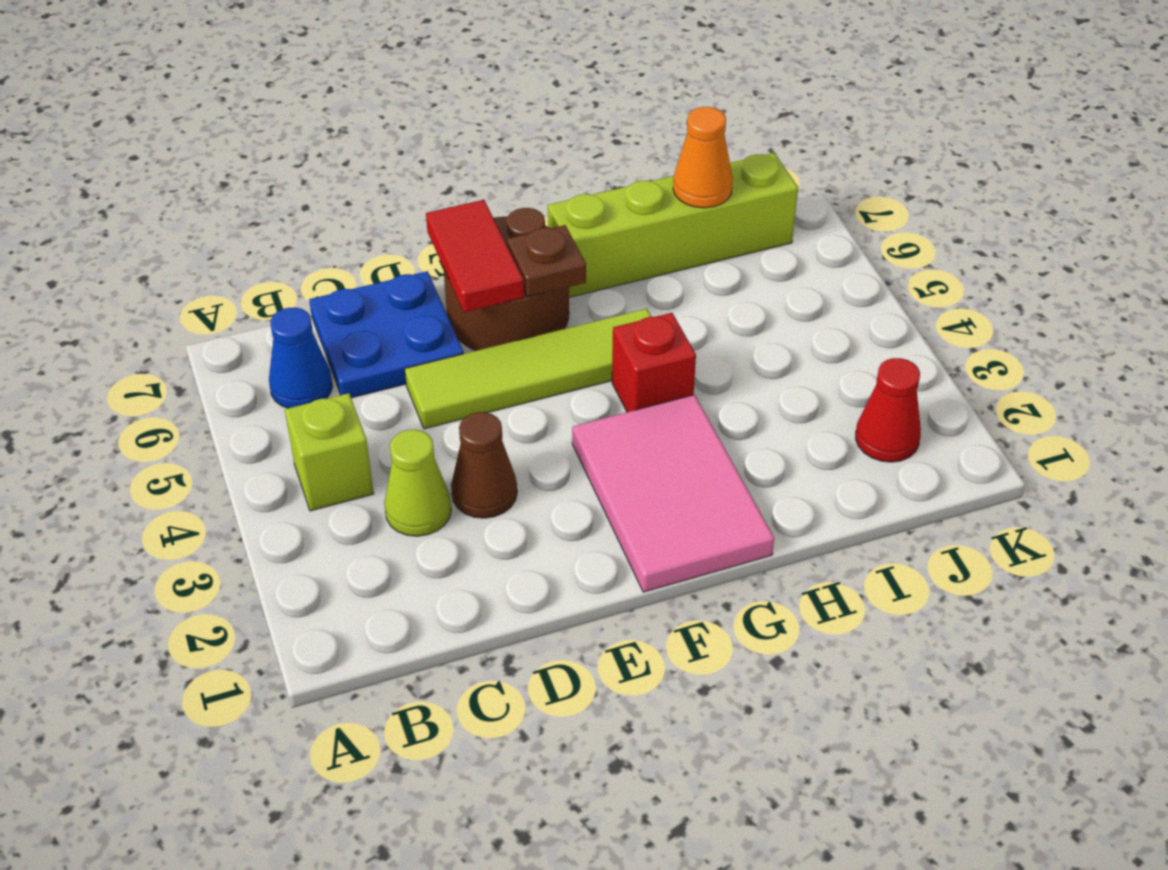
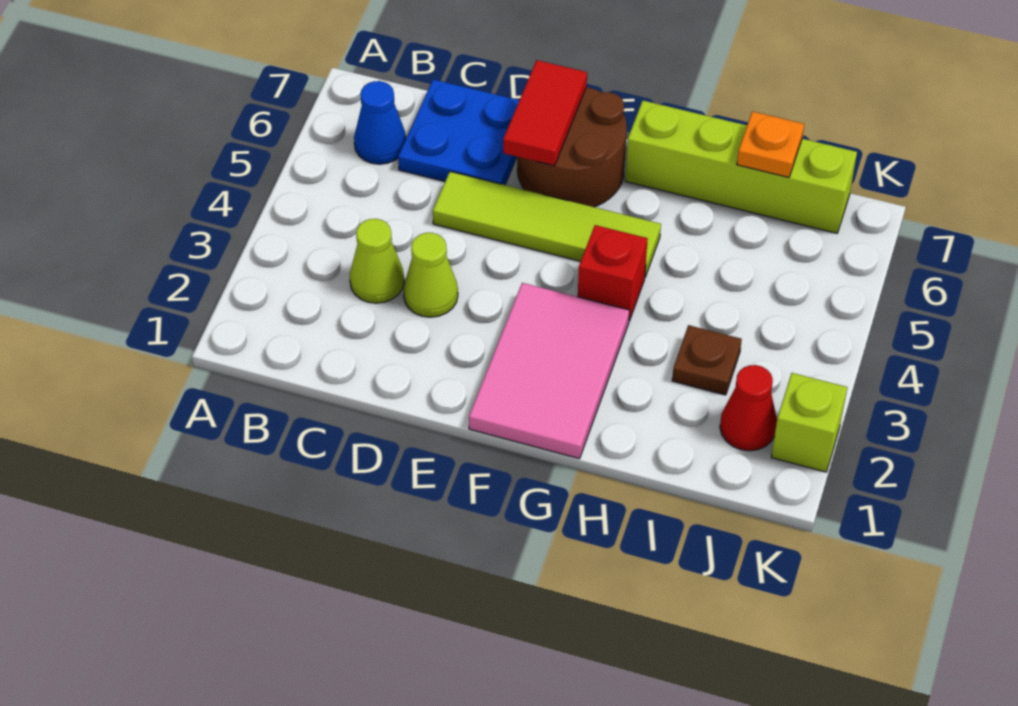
lime 1x1 brick [285,393,374,511] -> lime 1x1 brick moved to [771,373,847,472]
brown 1x1 cone [451,412,517,518] -> lime 1x1 cone [403,233,458,317]
brown 1x1 plate [507,225,586,297] -> brown 1x1 plate moved to [672,325,742,395]
orange 1x1 cone [673,107,733,208] -> orange 1x1 plate [737,111,804,177]

